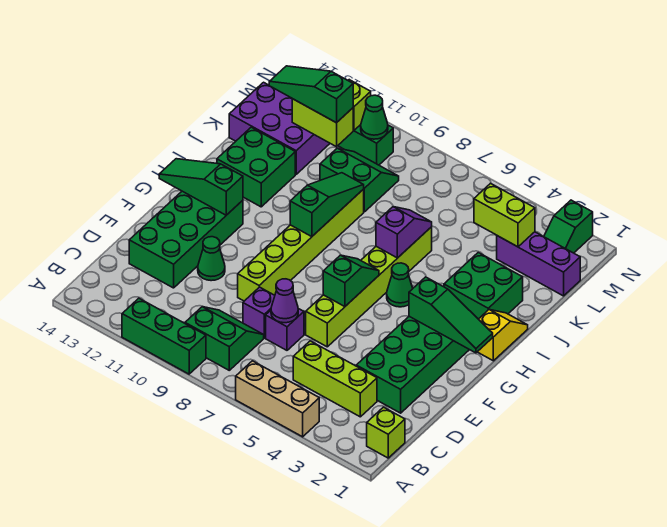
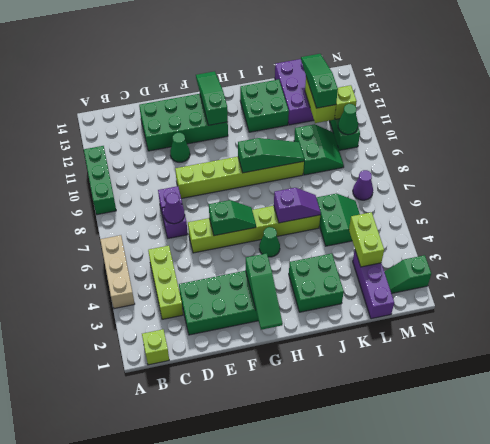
green 2x2 slope [185,307,264,370] -> green 2x2 slope moved to [316,194,360,246]
yellow 1x2 slope [478,310,528,361] -> none
none -> purple 1x1 cone [353,170,373,200]

